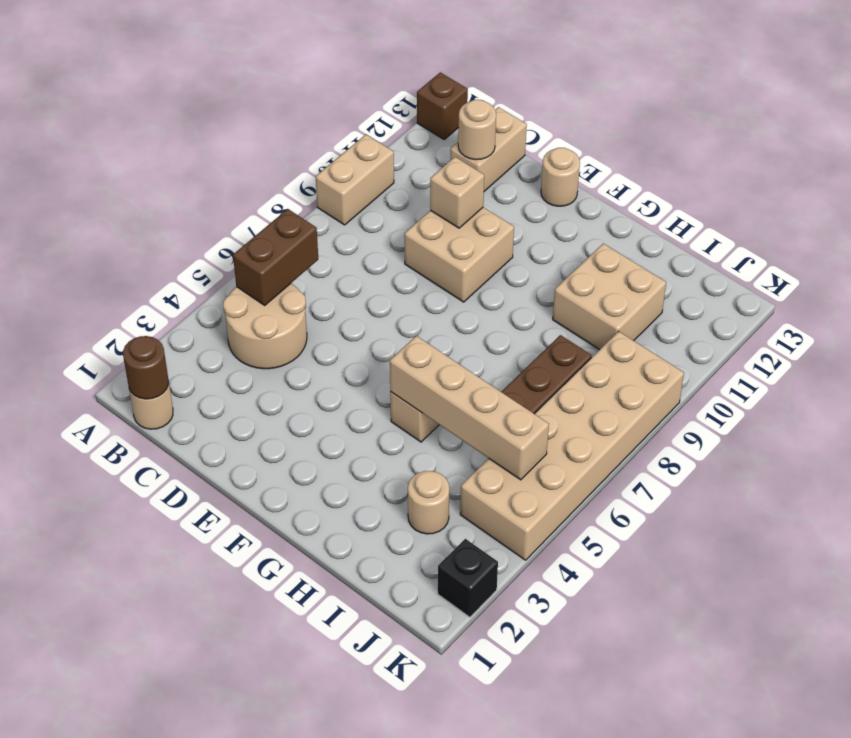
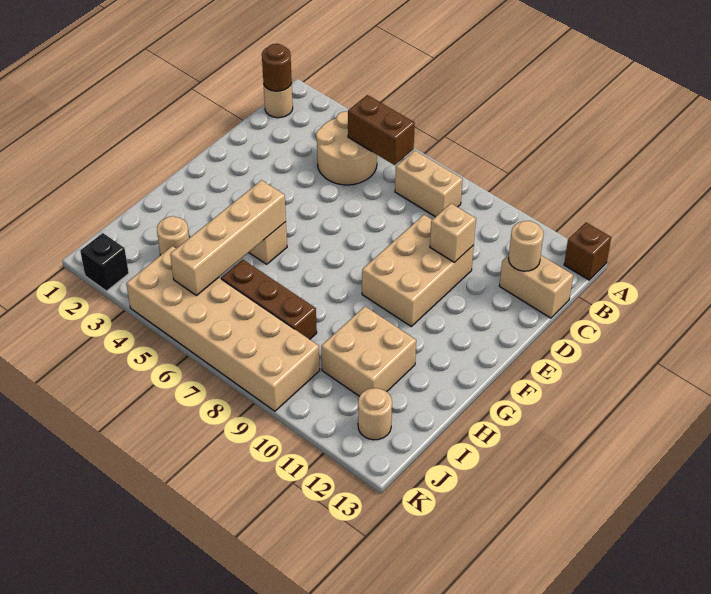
tan 1x2 brick [316,135,394,225] -> tan 1x2 brick moved to [395,150,463,217]
tan 2x2 brick [404,207,514,302] -> tan 2x3 brick [362,215,474,326]
tan 1x1 round brick [541,148,580,206] -> tan 1x1 round brick moved to [358,388,392,440]

